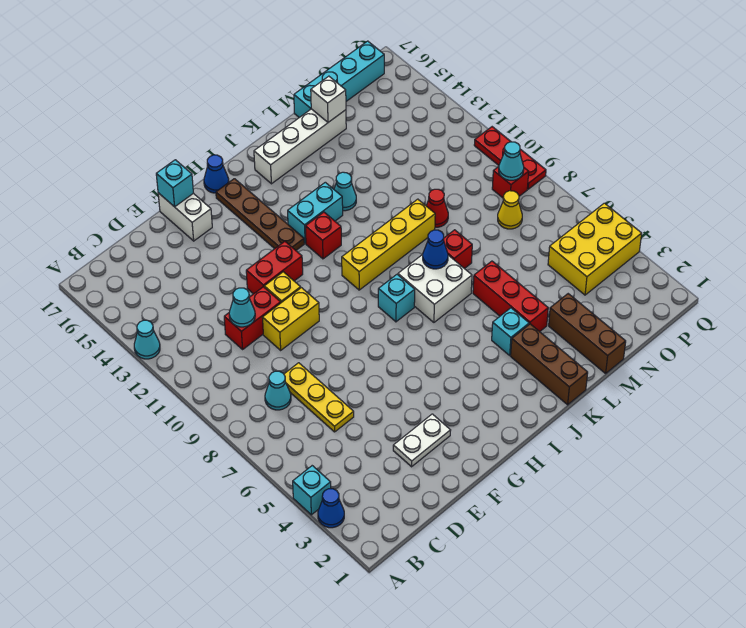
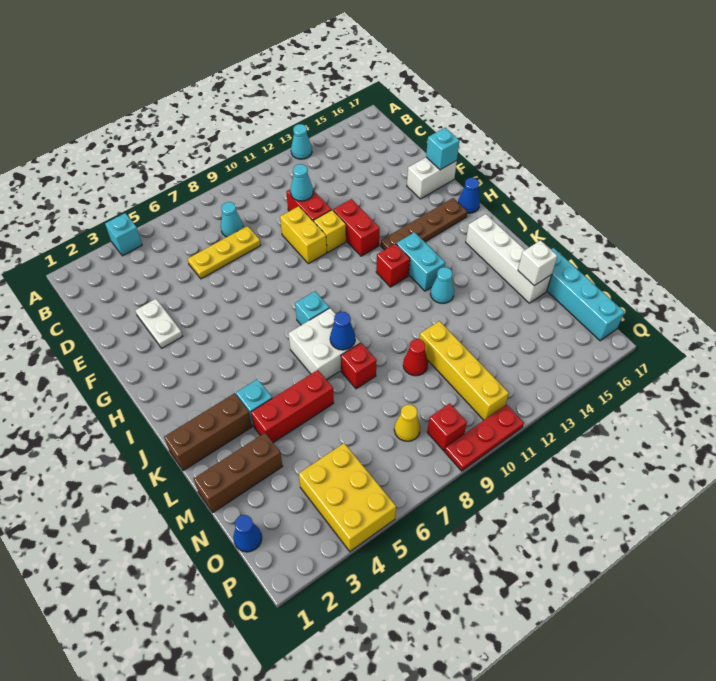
blue 1x1 cone [318,489,344,528] -> blue 1x1 cone moved to [233,515,262,552]
yellow 1x4 brick [342,199,435,290] -> yellow 1x4 brick moved to [420,321,509,420]
cyan 1x1 cone [499,142,524,180] -> none

